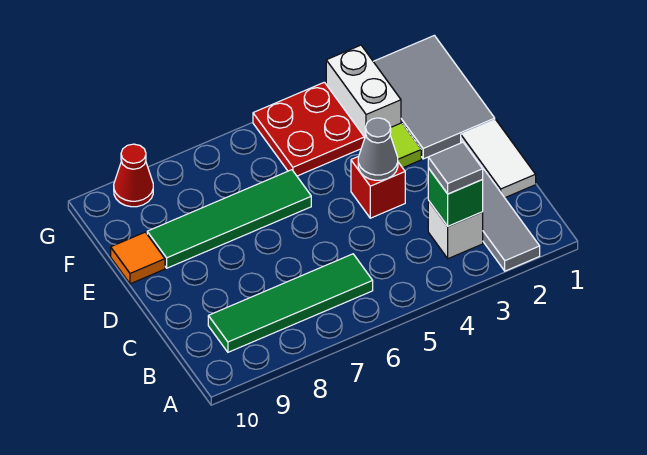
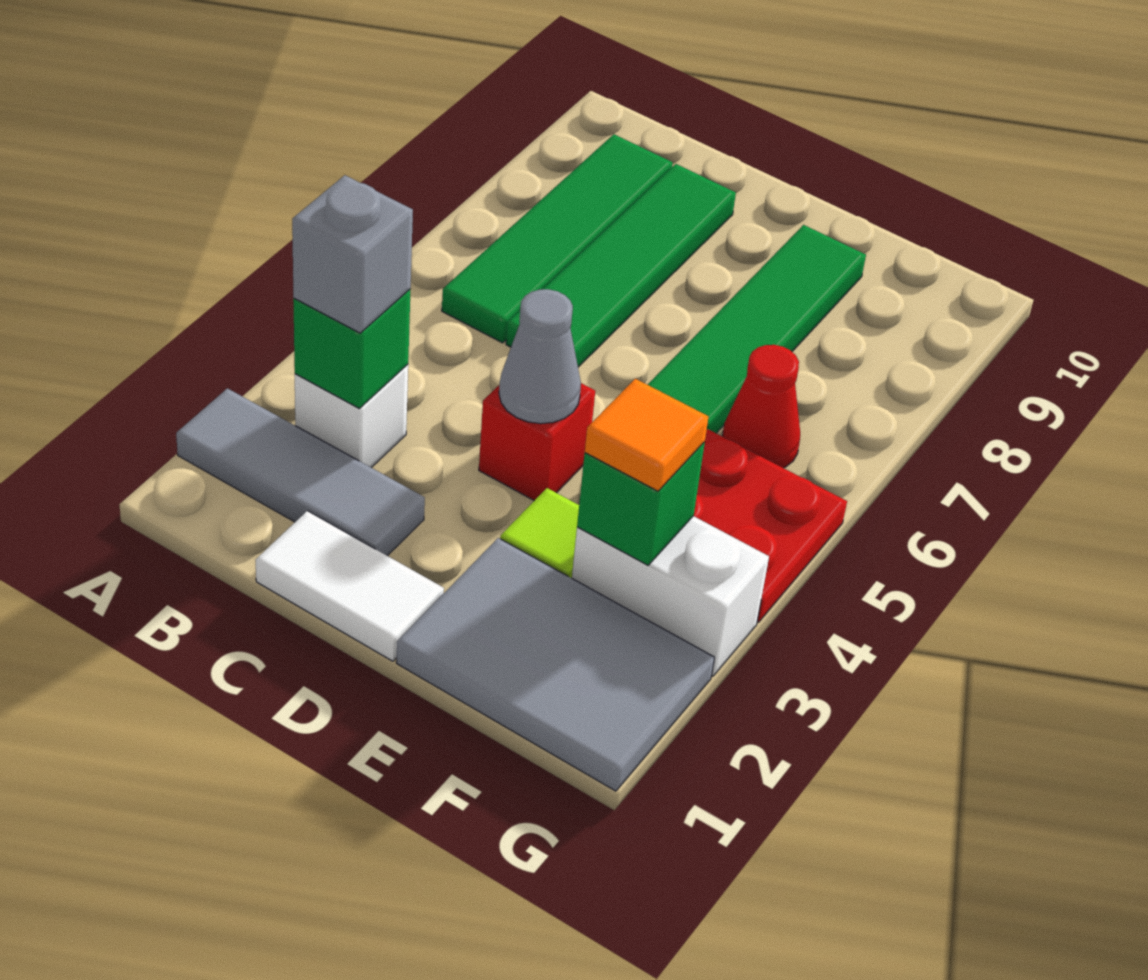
grey 1x1 tile [428,142,483,194] -> grey 1x1 brick [292,175,413,333]
none -> green 1x4 tile [506,164,736,367]
orange 1x1 tile [111,232,165,284] -> orange 1x1 tile moved to [585,379,708,491]
none -> green 1x1 brick [577,442,705,565]
red 1x1 cone [114,144,153,207] -> red 1x1 cone moved to [722,345,800,468]

